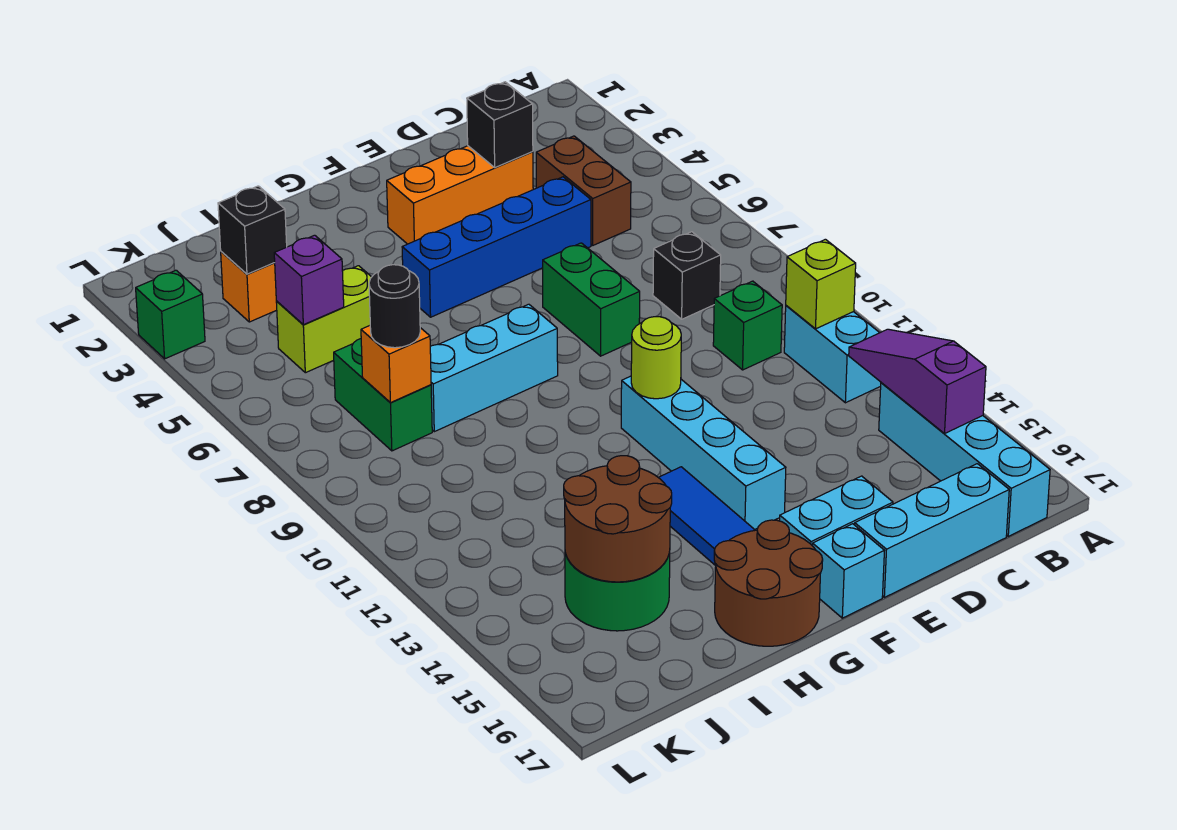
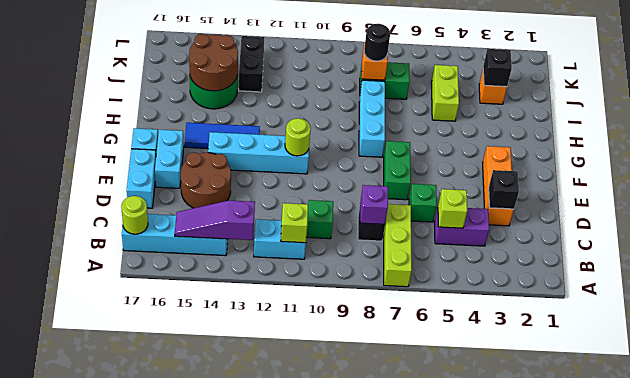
none -> lime 1x3 brick [384,204,412,287]
purple 1x3 slope [849,329,986,434] -> purple 1x3 slope turned to [175,200,255,240]
none -> lime 1x1 round brick [121,196,148,234]
brown 1x2 brick [536,136,631,245] -> purple 1x2 brick [434,208,489,246]
none -> lime 1x1 brick [438,189,467,228]
cyan 1x3 brick [855,464,1009,597] -> cyan 1x2 brick [127,149,156,208]
blue 1x4 brick [402,177,591,317] -> none
green 1x2 brick [543,243,640,356] -> green 1x2 brick turned to [384,141,411,200]
brown 2x2 round brick [714,520,823,646] -> brown 2x2 round brick moved to [181,153,231,208]
purple 1x1 brick [274,235,344,325] -> purple 1x1 brick moved to [360,185,388,224]
none -> black 1x2 brick [239,36,264,92]
green 1x1 brick [136,270,205,359] -> green 1x1 brick moved to [409,184,437,222]

